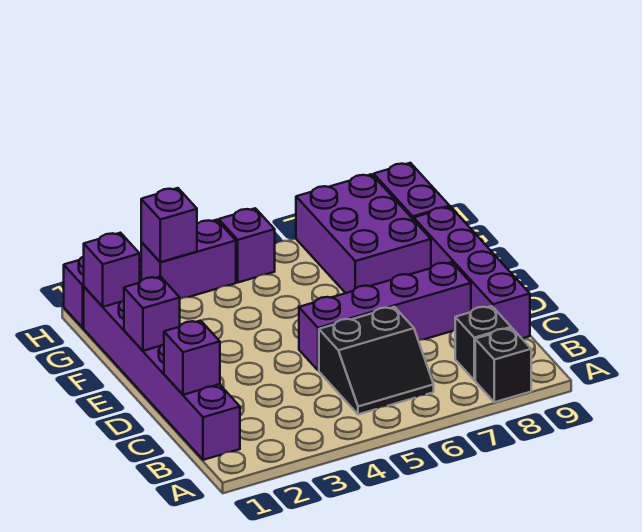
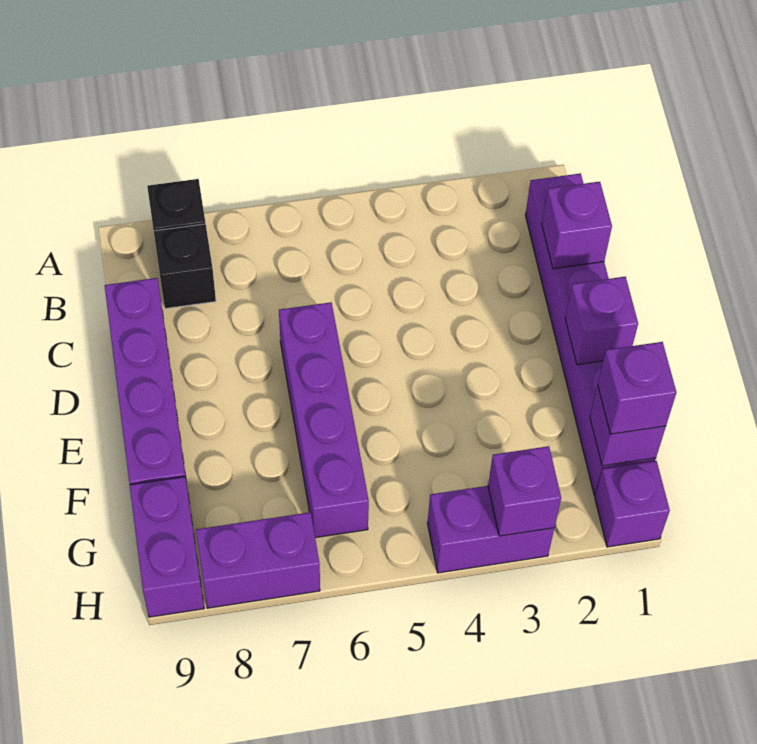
black 2x2 slope [319,307,434,414] -> none
purple 1x4 brick [299,262,471,370] -> purple 1x4 brick turned to [279,302,369,538]
purple 2x3 brick [296,174,431,293] -> purple 1x2 brick [196,512,320,608]
purple 1x1 brick [219,208,275,282] -> purple 1x1 brick moved to [598,342,677,434]

